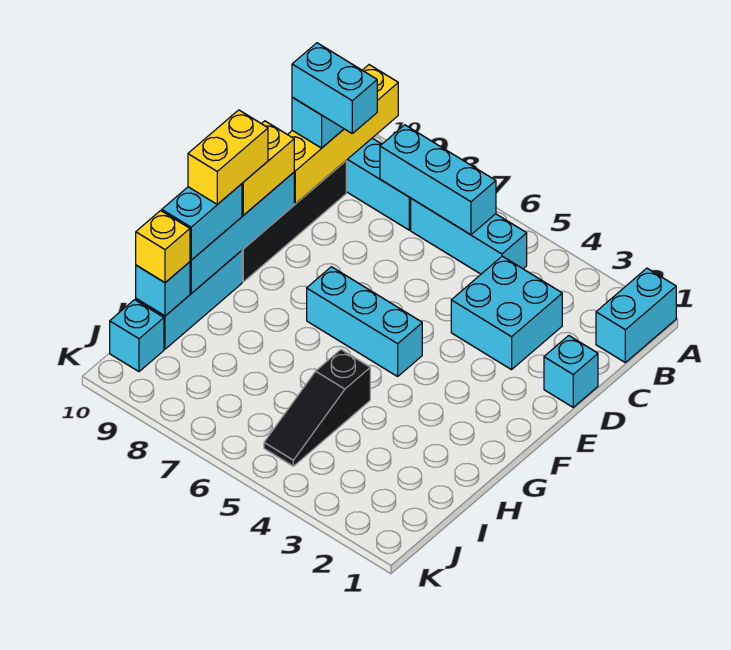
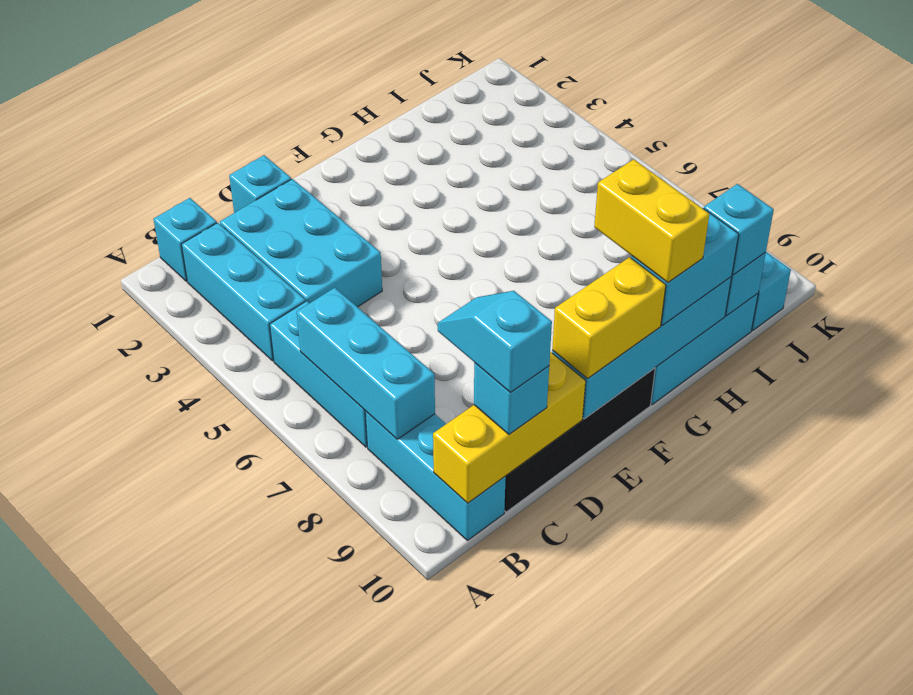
cyan 1x2 brick [596,268,676,362] -> cyan 1x1 brick [154,198,217,281]
yellow 1x4 brick [288,65,398,204] -> yellow 1x3 brick [433,352,586,503]
cyan 2x2 brick [451,256,562,370] -> cyan 2x3 brick [220,179,382,307]
cyan 1x2 brick [292,43,377,133] -> cyan 1x2 slope [438,291,552,392]
cyan 1x3 brick [307,267,422,376] -> cyan 1x3 brick moved to [181,223,305,361]
yellow 1x2 brick [188,110,268,204] -> yellow 1x2 brick turned to [594,159,709,283]
black 1x3 slope [264,350,370,466] -> none
yellow 1x1 brick [136,211,190,283] -> cyan 1x1 brick [704,184,774,275]

